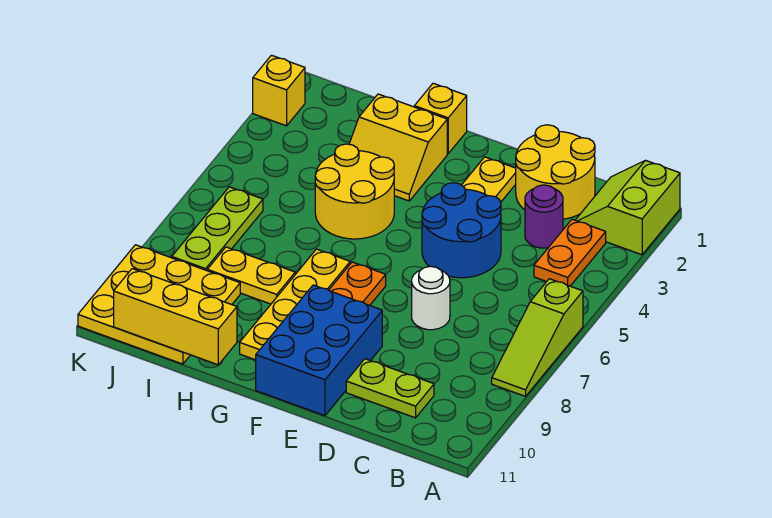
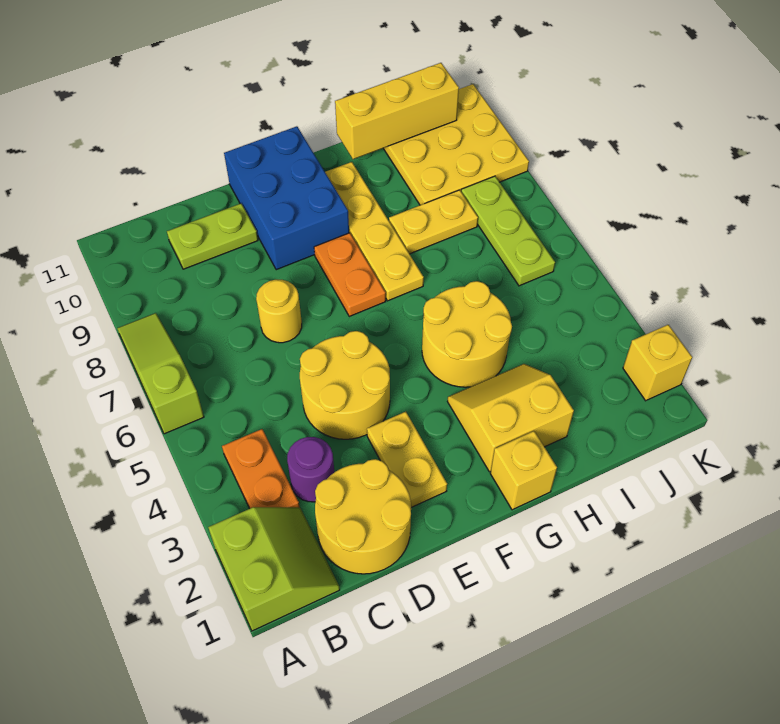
blue 2x2 round brick [422,183,501,278] -> yellow 2x2 round brick [300,331,390,439]
white 1x1 round brick [412,266,450,330] -> yellow 1x1 round brick [256,280,302,343]

